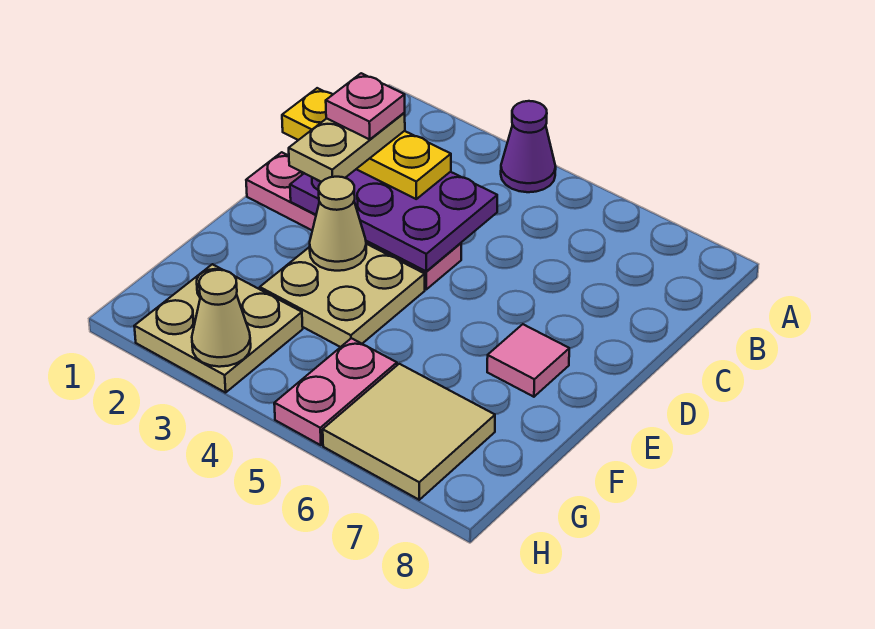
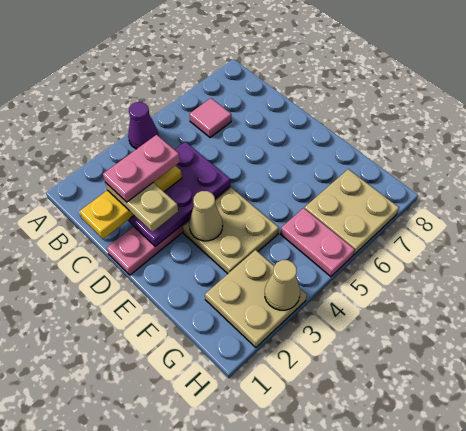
pink 1x1 plate [326,73,405,139] -> pink 1x2 plate [103,135,180,202]
pink 1x1 tile [487,324,569,397] -> pink 1x1 tile moved to [189,98,231,138]
tan 2x2 tile [323,364,495,500] -> tan 2x2 plate [304,169,399,255]

